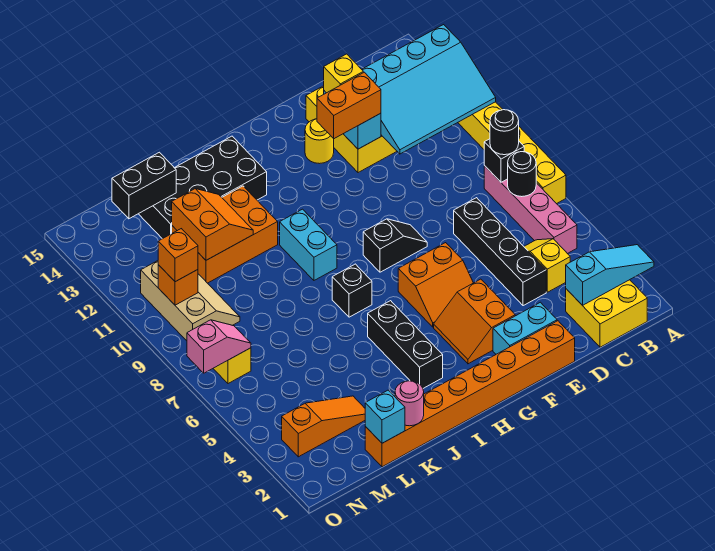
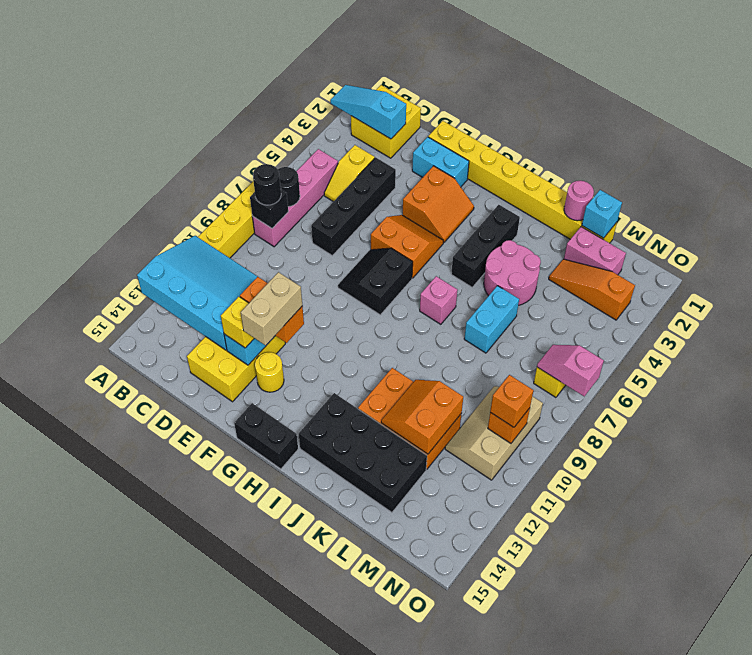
orange 1x8 brick [365,321,575,467] -> yellow 1x8 brick [428,121,617,243]
black 1x2 slope [363,219,427,272] -> black 2x2 slope [338,248,413,315]
none -> tan 1x2 brick [241,272,302,345]
black 1x1 brick [332,264,372,317] -> pink 1x1 brick [420,276,457,324]
cyan 1x2 brick [280,209,337,280] -> cyan 1x2 brick moved to [464,286,519,353]
none -> pink 2x2 round brick [484,240,541,305]
none -> pink 1x2 brick [564,227,626,275]
black 1x2 brick [112,152,176,219] -> black 1x2 brick moved to [234,403,298,469]

